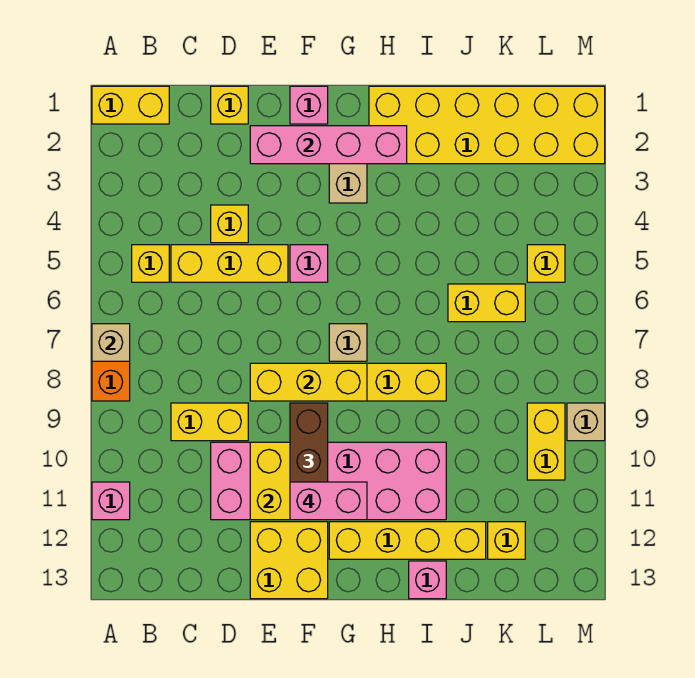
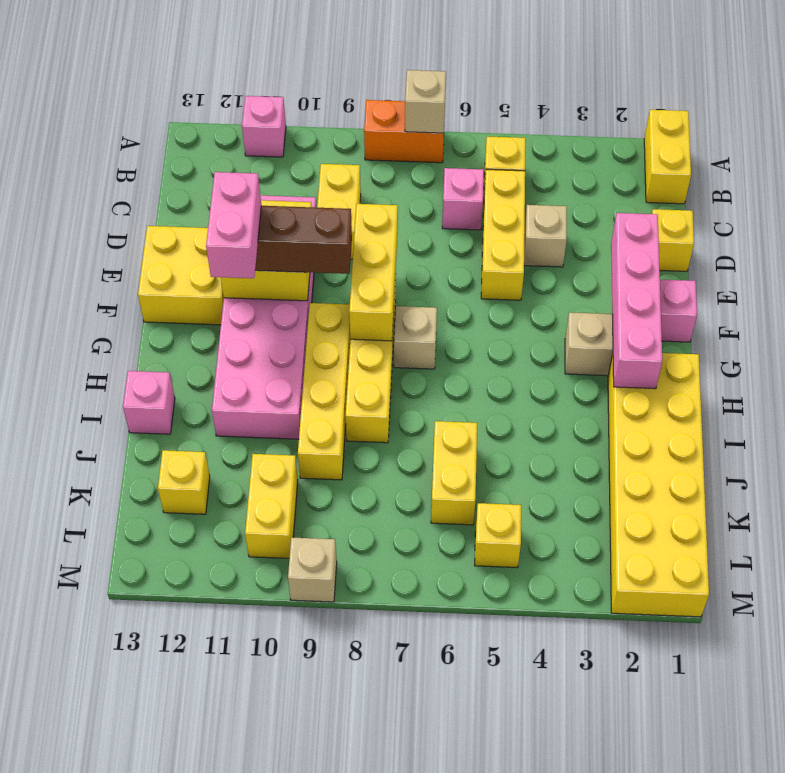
yellow 1x1 brick [211,205,248,243] -> tan 1x1 brick [524,205,567,267]
pink 1x1 brick [290,245,328,282] -> pink 1x1 brick moved to [442,168,484,230]
yellow 1x4 brick [329,522,486,559] -> yellow 1x4 brick moved to [298,303,350,480]
yellow 1x2 brick [527,403,565,480] -> yellow 1x2 brick turned to [245,454,298,558]

